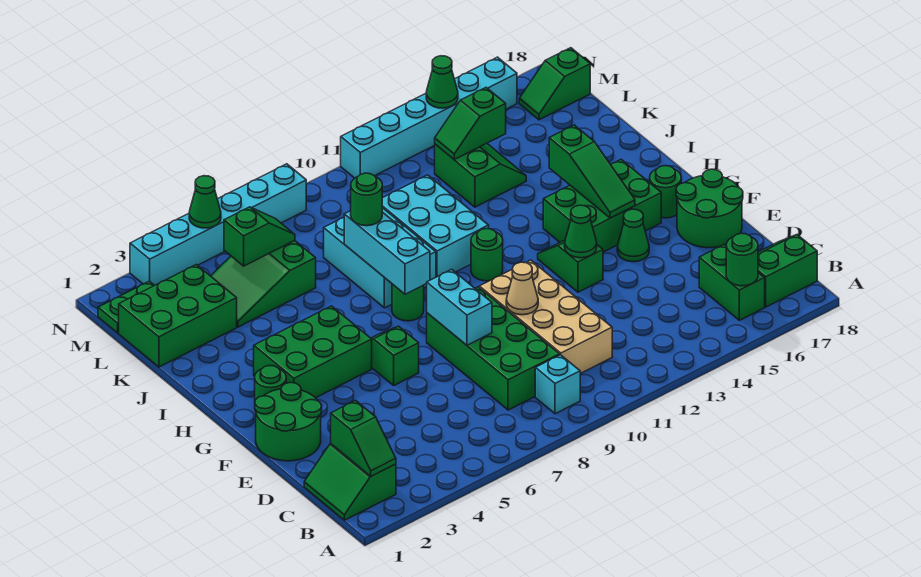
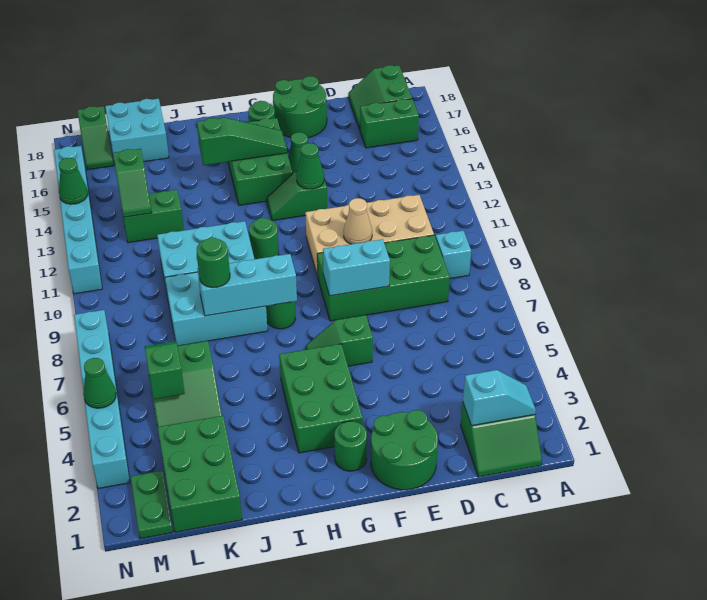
green 1x2 slope [331,401,396,476] -> cyan 1x2 slope [463,370,536,426]
green 1x1 round brick [726,233,758,286] -> none
none -> cyan 2x2 brick [105,99,169,162]

